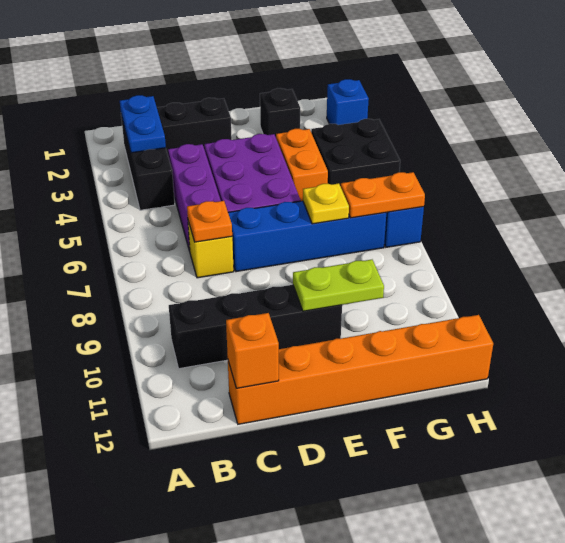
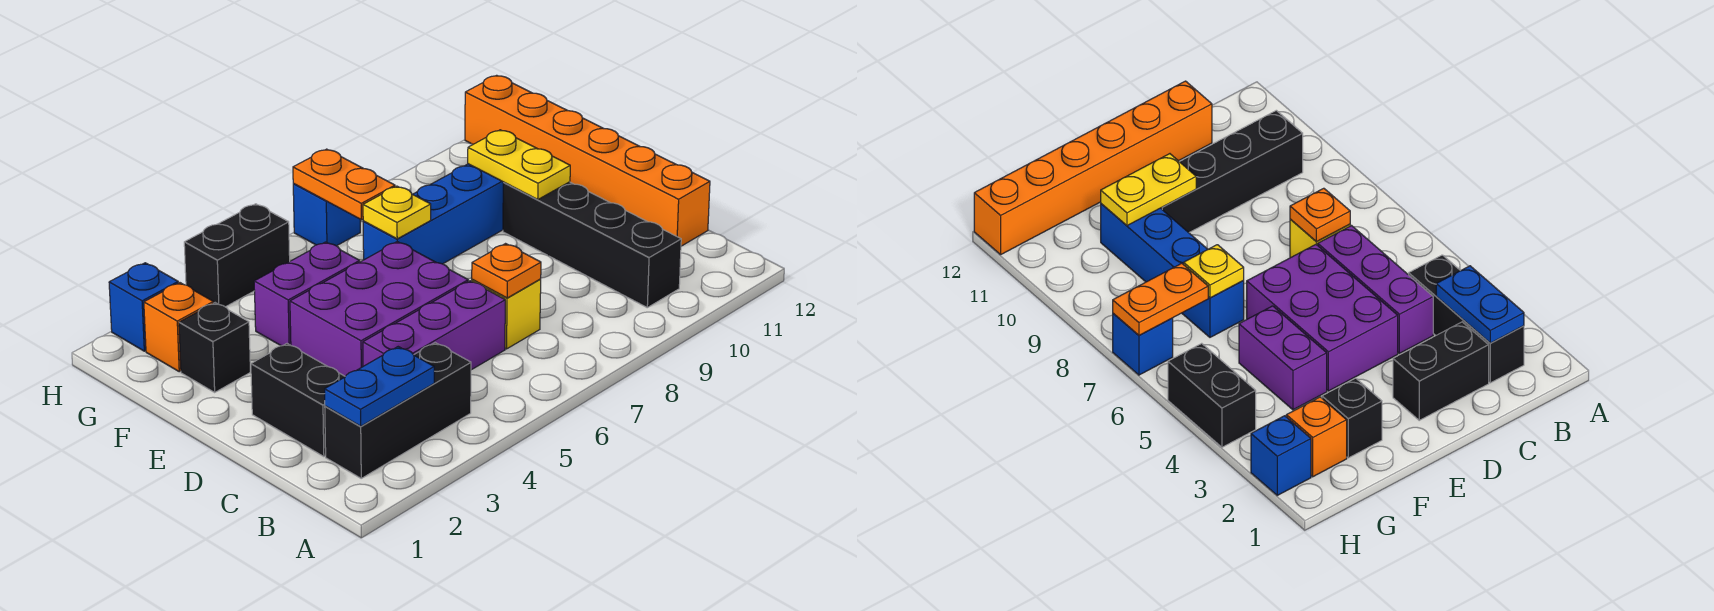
orange 1x1 brick [226,313,279,388] -> orange 1x1 brick moved to [144,283,213,372]
blue 1x4 brick [228,201,386,272] -> blue 1x4 brick turned to [363,164,504,264]
lime 1x2 plate [293,260,384,311] -> yellow 1x2 plate [468,130,570,199]
orange 1x2 brick [276,129,328,201] -> purple 1x2 brick [254,242,360,346]
black 2x2 brick [311,119,400,186] -> black 1x2 brick [184,204,290,307]

